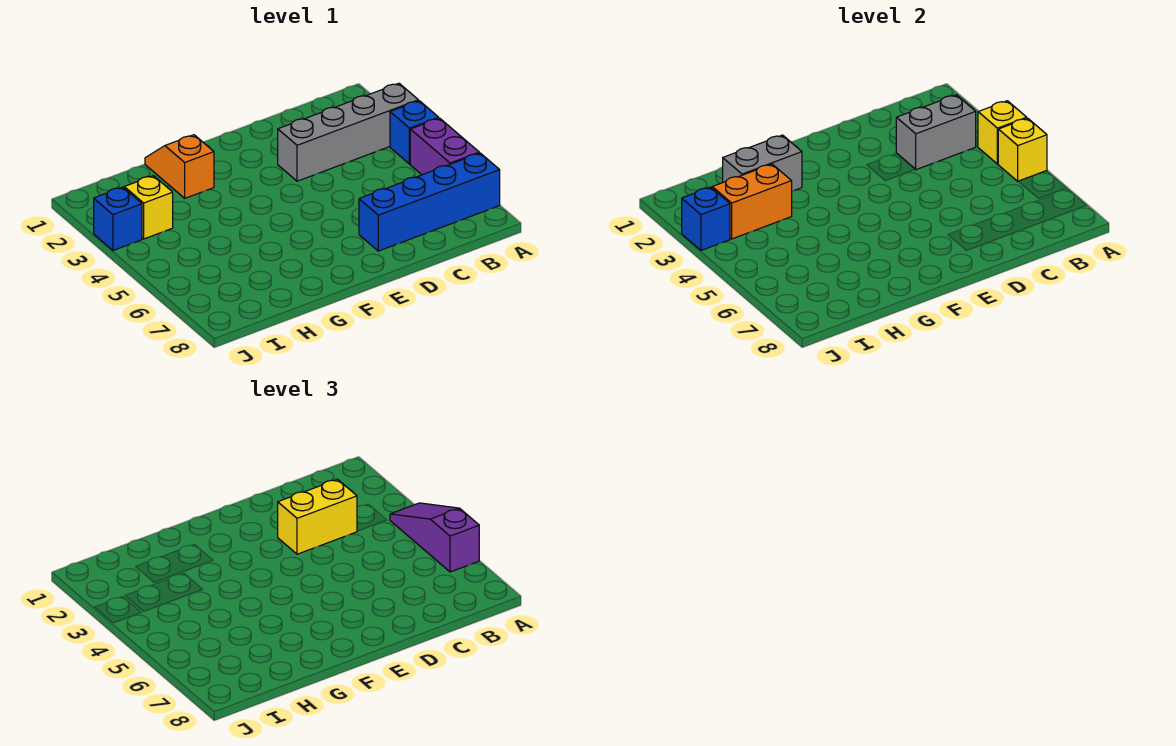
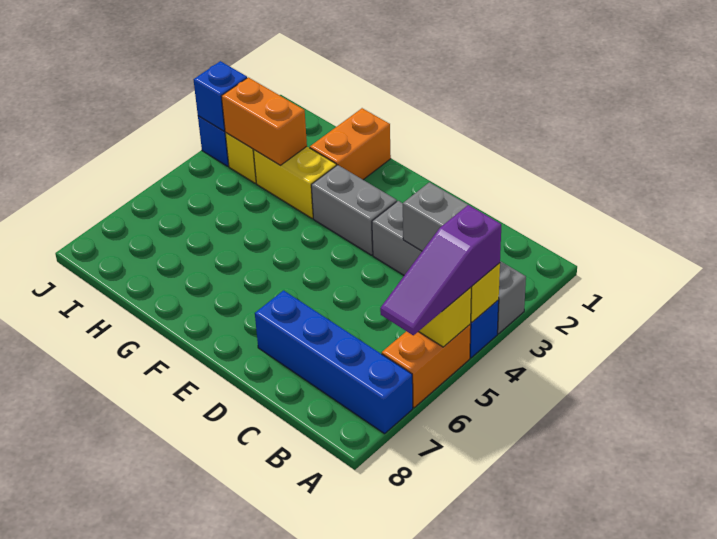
purple 1x3 slope [390,503,479,572] -> purple 1x3 slope turned to [380,205,501,335]
purple 1x2 brick [410,118,479,175] -> orange 1x2 brick [382,324,471,408]
yellow 1x2 brick [278,479,357,554] -> yellow 1x2 brick moved to [253,147,336,218]
orange 1x2 slope [145,135,214,198] -> orange 1x2 brick [310,108,391,180]
grey 1x2 brick [723,135,802,191] -> grey 1x2 brick moved to [311,165,397,255]

